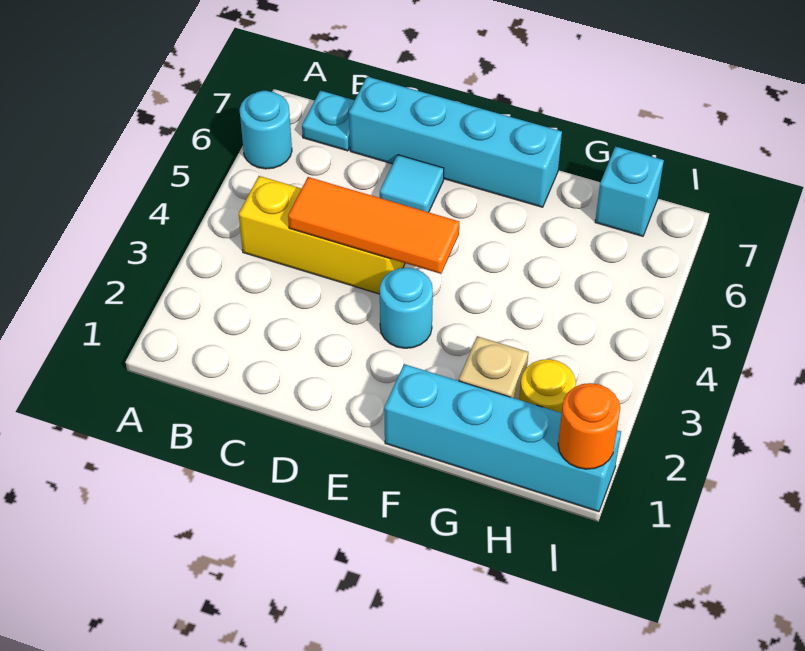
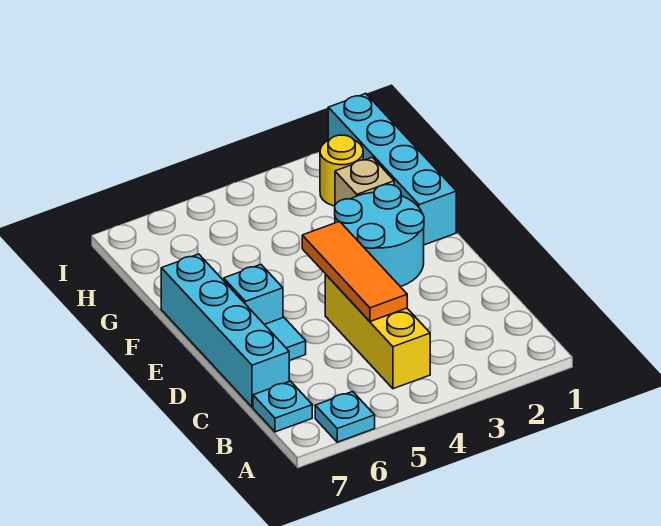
cyan 1x1 round brick [239,91,292,169] -> cyan 1x1 plate [315,392,375,442]
cyan 1x1 round brick [380,268,433,348] -> cyan 2x2 round brick [335,185,424,287]
cyan 1x1 brick [595,146,664,236] -> cyan 1x1 brick moved to [224,265,283,324]
orange 1x1 round brick [558,383,620,469] -> none

